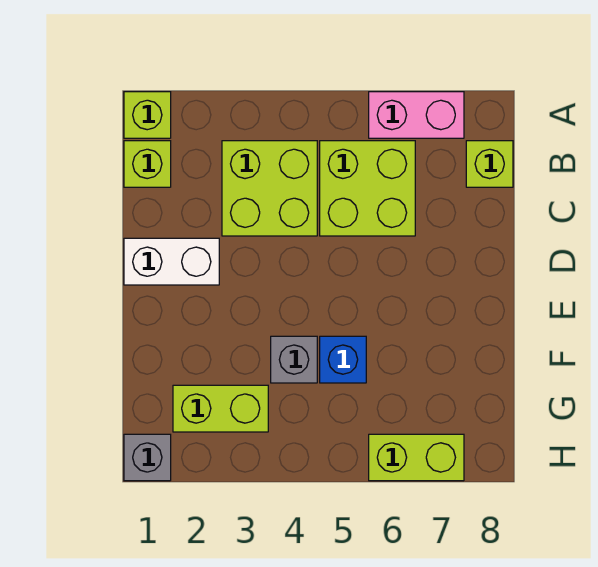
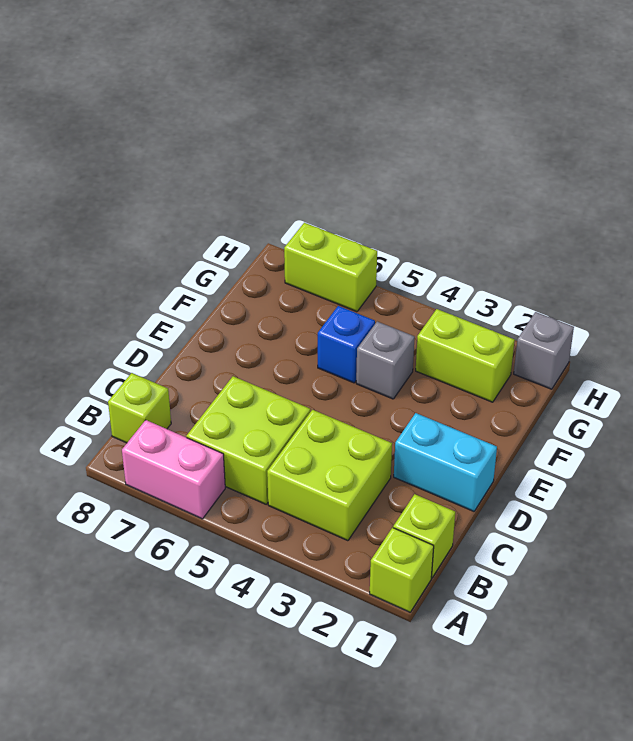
white 1x2 brick [124,238,219,285] -> cyan 1x2 brick [394,413,497,511]

